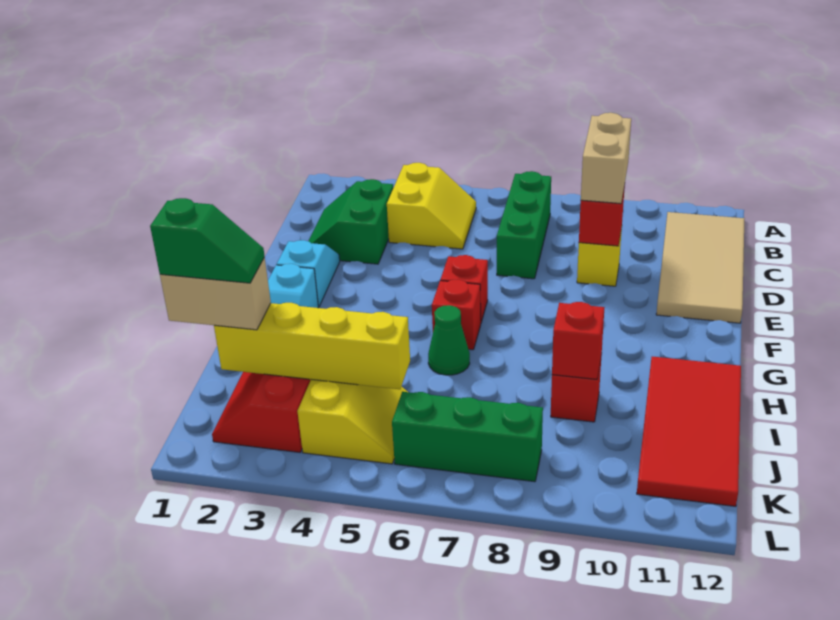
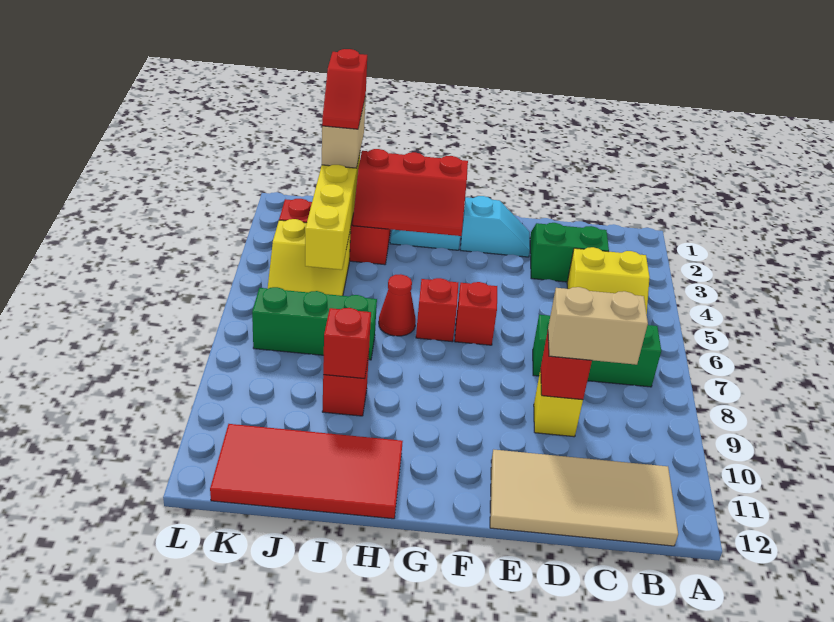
none -> red 2x3 slope [353,149,468,236]
green 1x1 cone [428,305,470,375] -> red 1x1 cone [379,274,416,336]
green 1x2 slope [150,198,265,283] -> red 1x2 slope [322,49,367,129]
green 1x3 brick [392,392,543,482] -> green 1x3 brick turned to [252,287,377,360]

